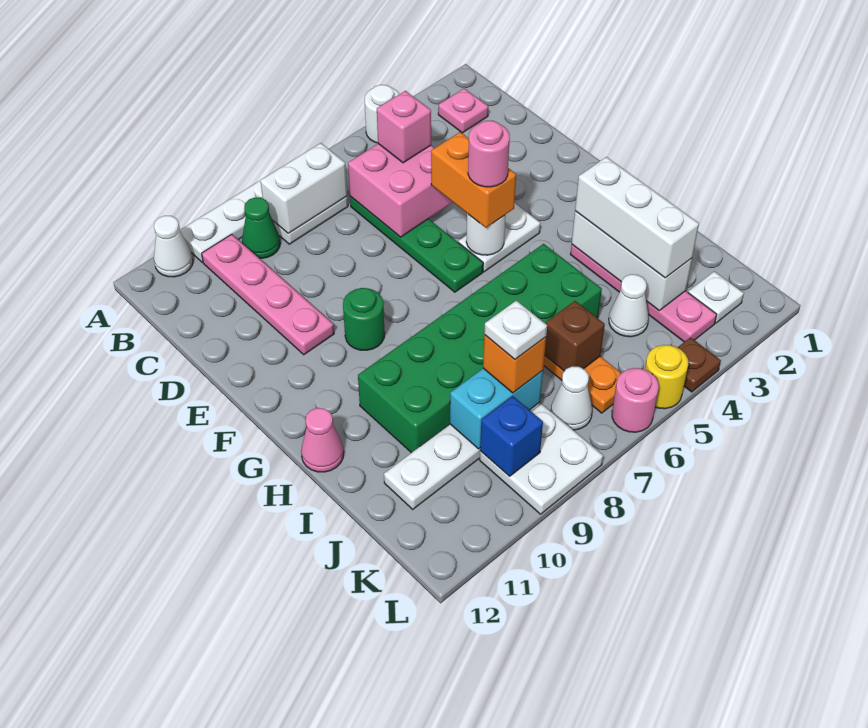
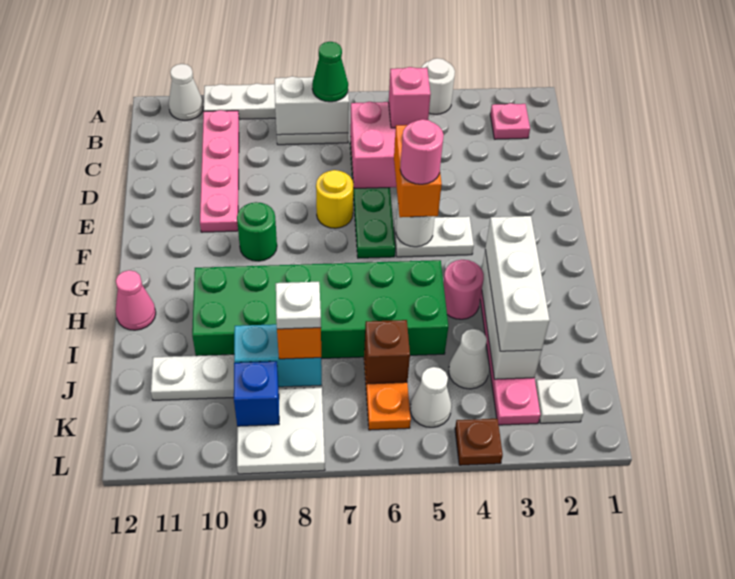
green 1x1 cone [242,197,280,258] -> green 1x1 cone moved to [312,42,348,102]
white 1x1 cone [551,366,592,430] -> white 1x1 cone moved to [410,367,451,427]
yellow 1x1 round brick [645,345,688,409] -> yellow 1x1 round brick moved to [316,170,353,228]
pink 1x1 round brick [612,368,659,432] -> pink 1x1 round brick moved to [443,260,484,319]

